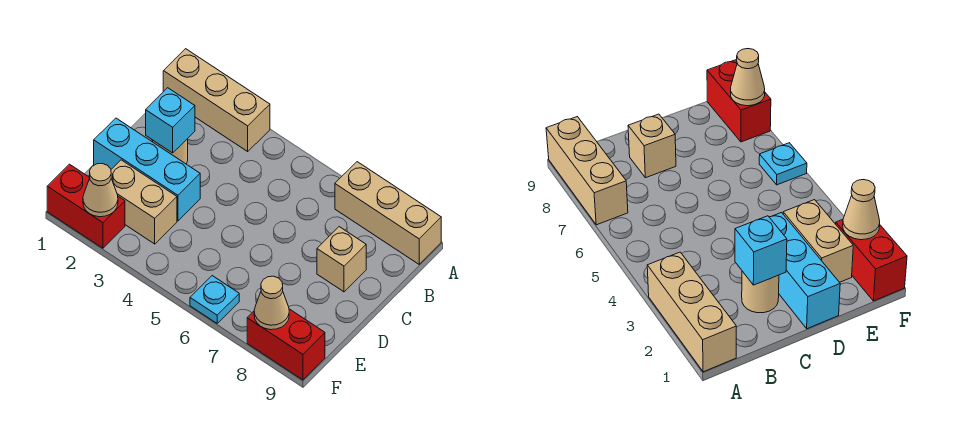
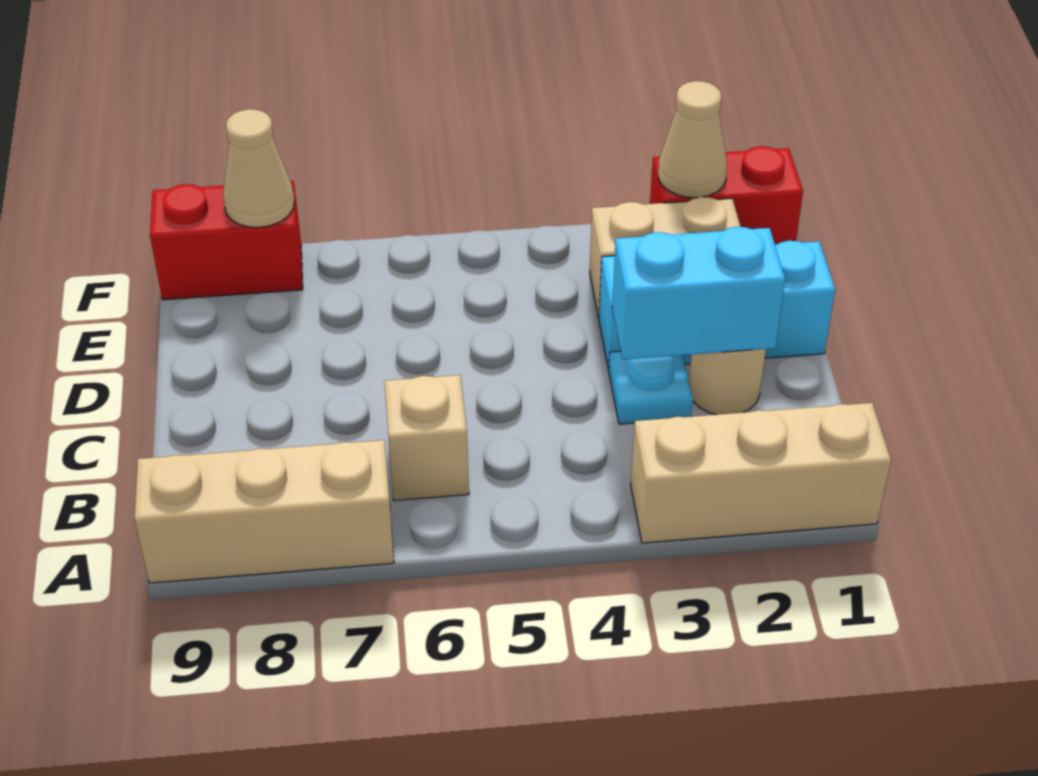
cyan 1x1 brick [146,88,195,153] -> cyan 1x2 brick [612,227,785,359]
tan 1x1 brick [317,227,366,292] -> tan 1x1 brick moved to [384,375,469,501]
cyan 1x1 plate [190,276,239,323] -> cyan 1x1 plate moved to [609,351,693,424]

